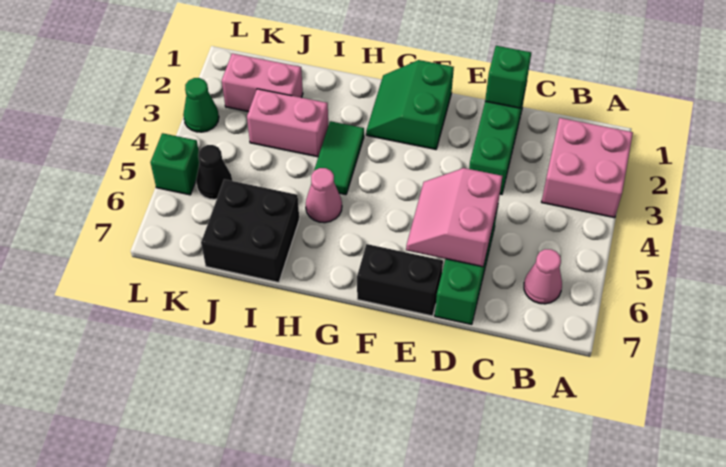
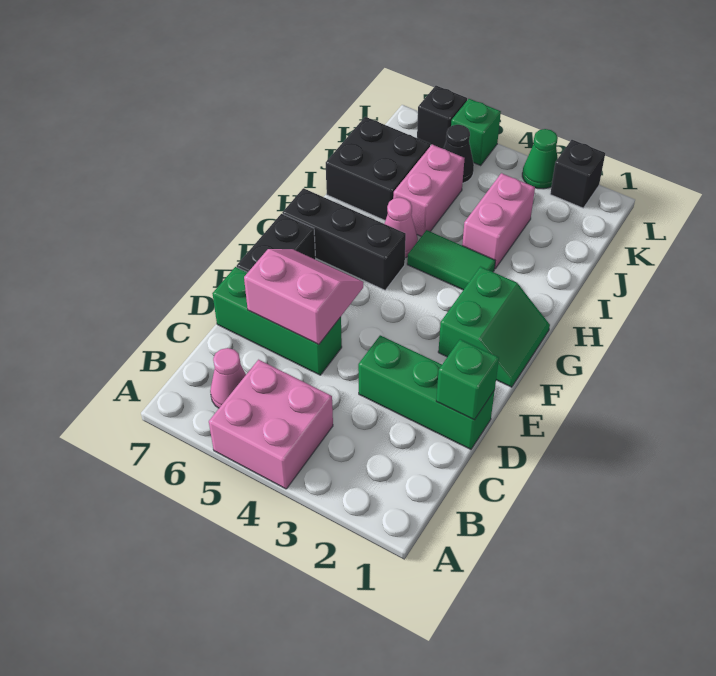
pink 2x2 brick [542,118,633,218] -> pink 2x2 brick moved to [209,360,333,489]
green 2x2 slope [366,60,454,149] -> green 2x2 slope turned to [438,267,550,387]
none -> black 1x3 brick [282,188,406,290]
pink 1x2 brick [222,53,303,112] -> pink 1x2 brick moved to [393,145,465,236]
none -> black 1x1 brick [550,140,605,208]
none -> black 1x1 brick [417,86,467,149]

